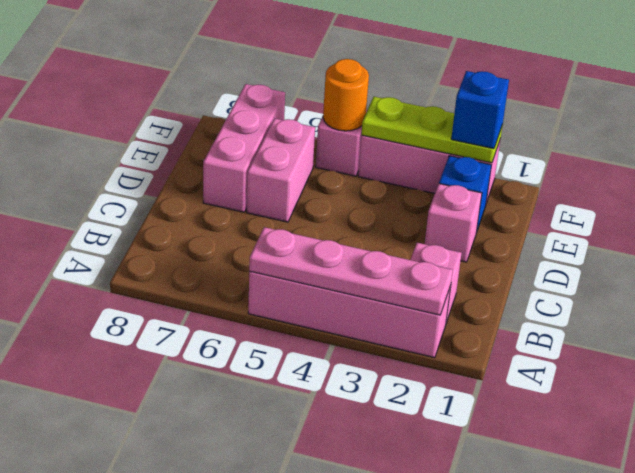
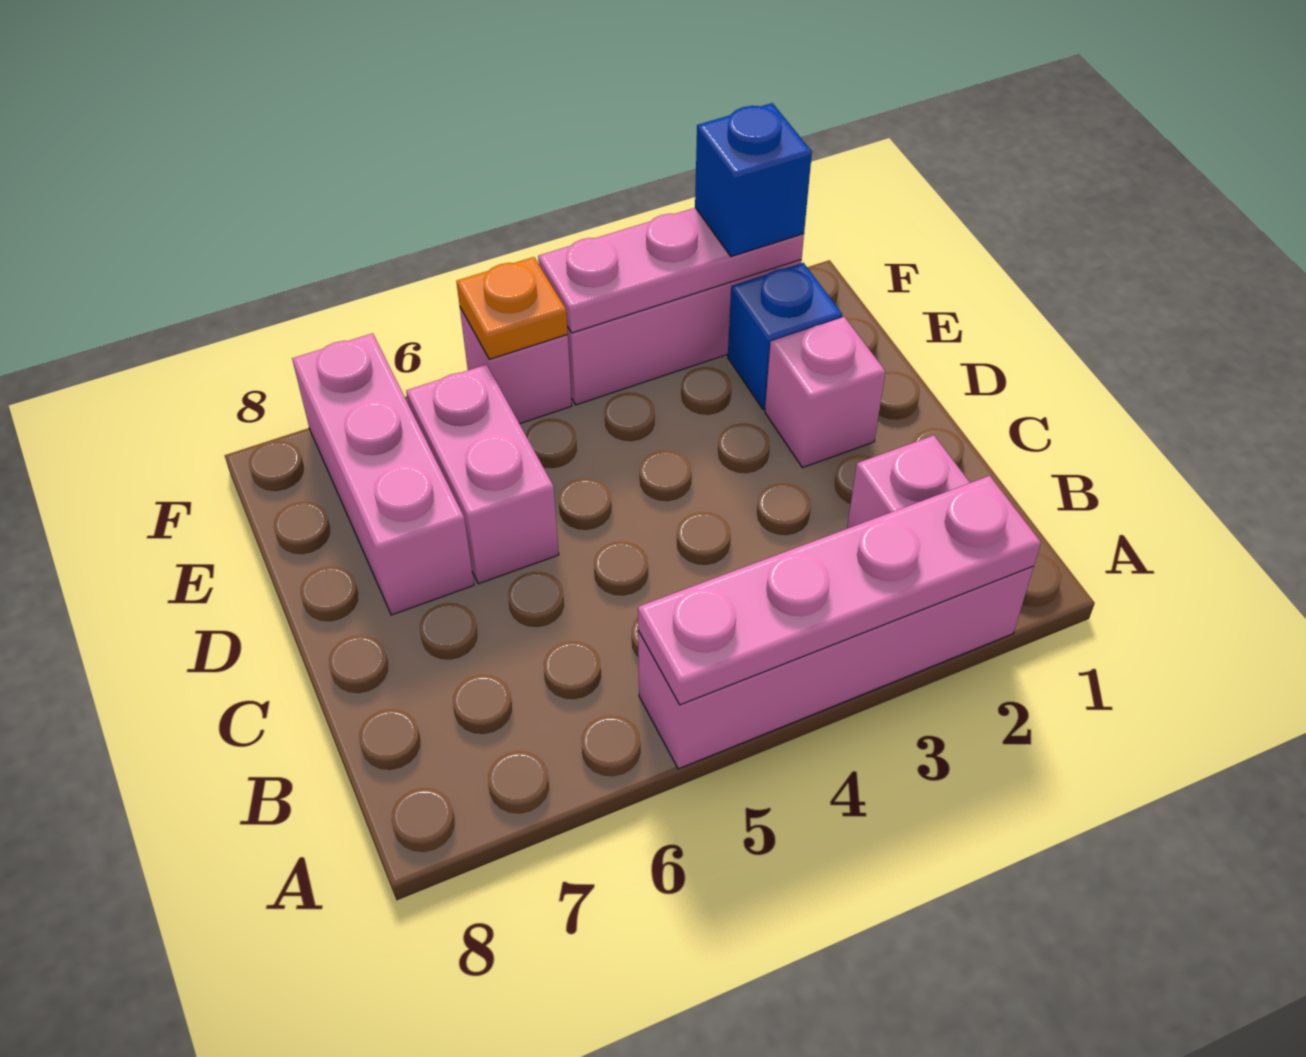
lime 1x3 plate [361,97,502,163] -> pink 1x3 plate [538,208,804,333]
orange 1x1 round brick [323,59,369,131] -> orange 1x1 plate [456,257,568,359]

